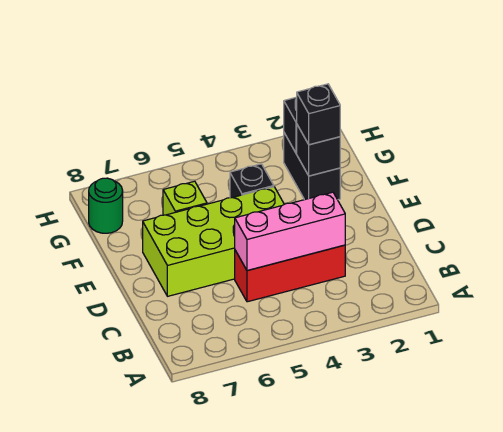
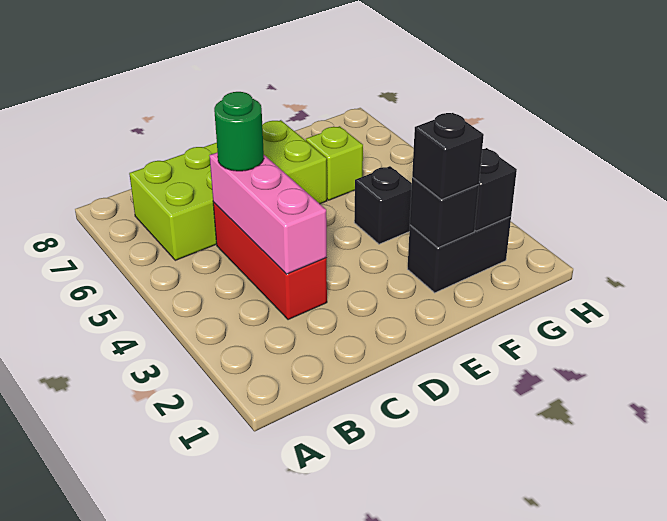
lime 2x4 brick [143,187,284,296] -> lime 2x4 brick turned to [129,120,327,260]
green 1x1 round brick [89,178,123,233] -> green 1x1 round brick moved to [214,92,264,171]

